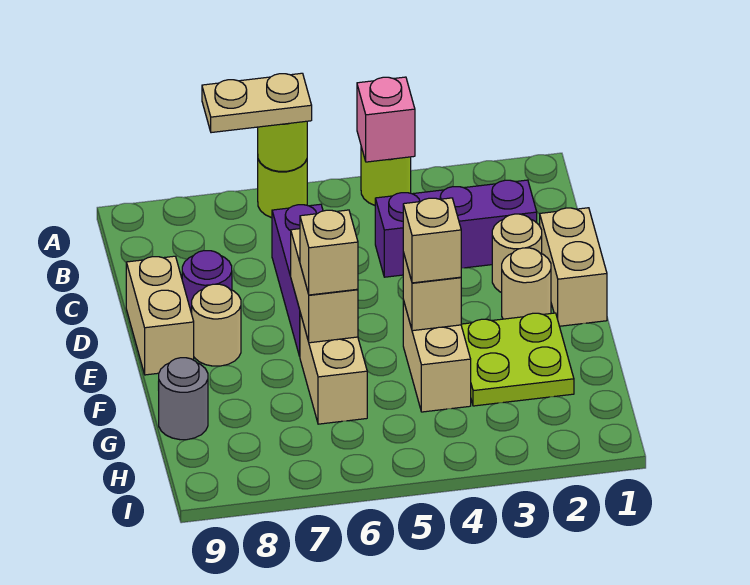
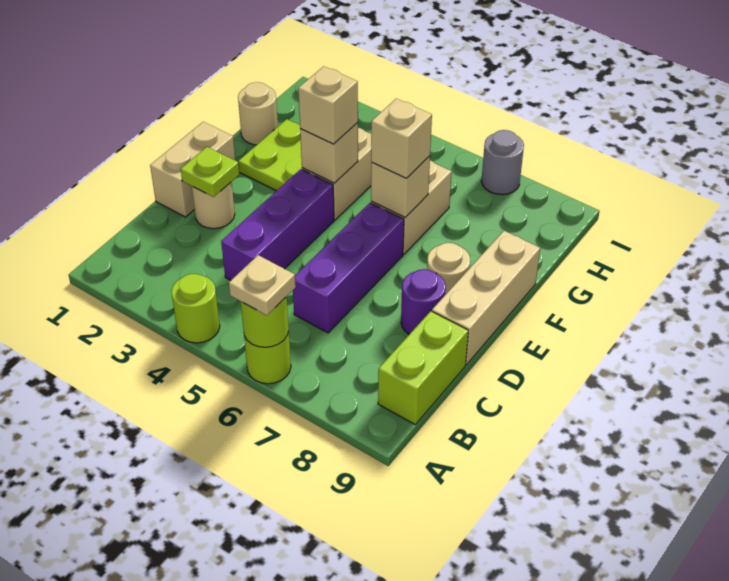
pink 1x1 brick [357,77,415,162] -> none
tan 1x2 plate [202,73,312,133] -> tan 1x1 plate [229,255,296,315]
none -> lime 1x2 brick [378,311,468,424]
purple 1x3 brick [375,180,537,277] -> purple 1x3 brick turned to [221,169,334,280]
none -> lime 1x1 plate [181,147,239,197]
tan 1x2 brick [126,256,194,375] -> tan 1x3 brick [432,231,540,365]
tan 1x1 round brick [502,248,551,319] -> tan 1x1 round brick moved to [238,82,278,145]
tan 1x2 brick [291,229,358,343] -> tan 1x1 brick [371,156,430,217]
grey 1x1 round brick [158,358,208,440] -> grey 1x1 round brick moved to [481,130,524,195]

